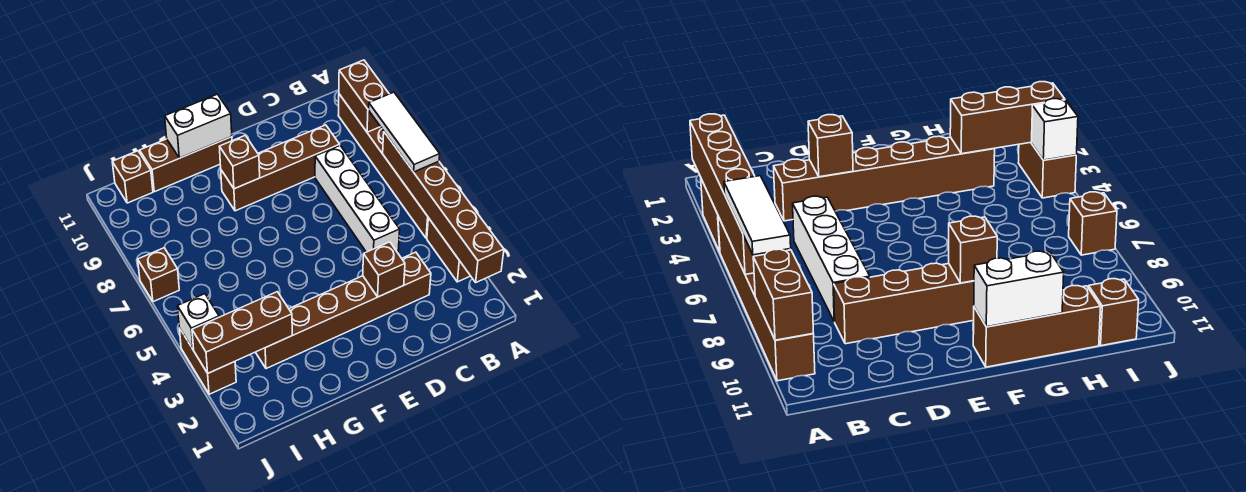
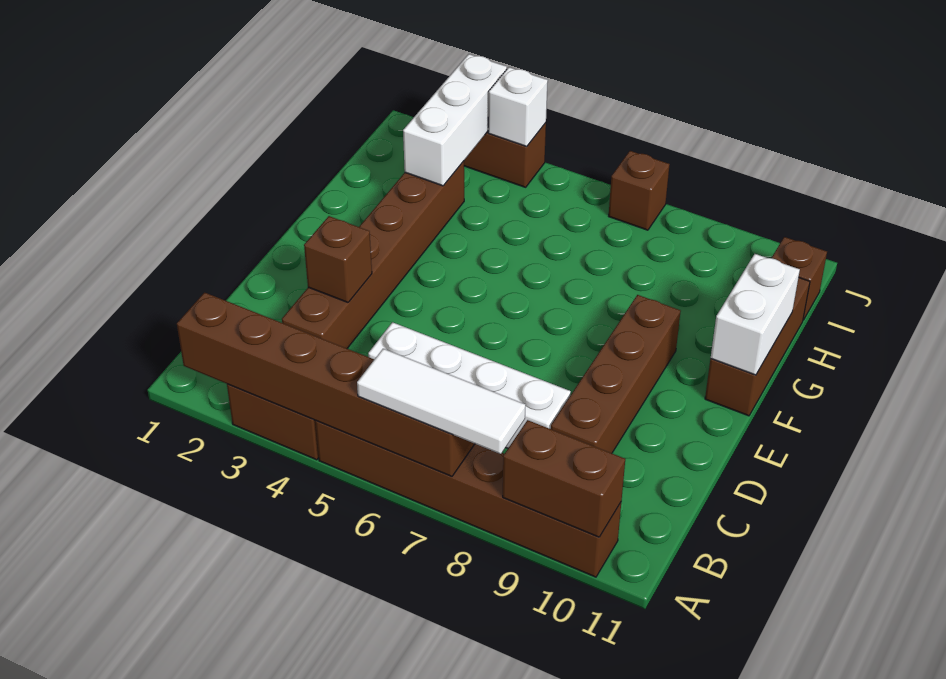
brown 1x1 brick [219,136,260,189] -> none
brown 1x3 brick [192,292,292,373] -> white 1x3 brick [403,54,507,186]

